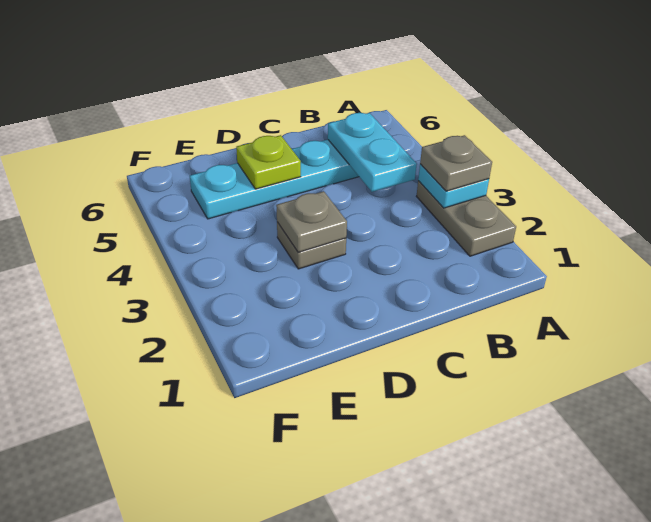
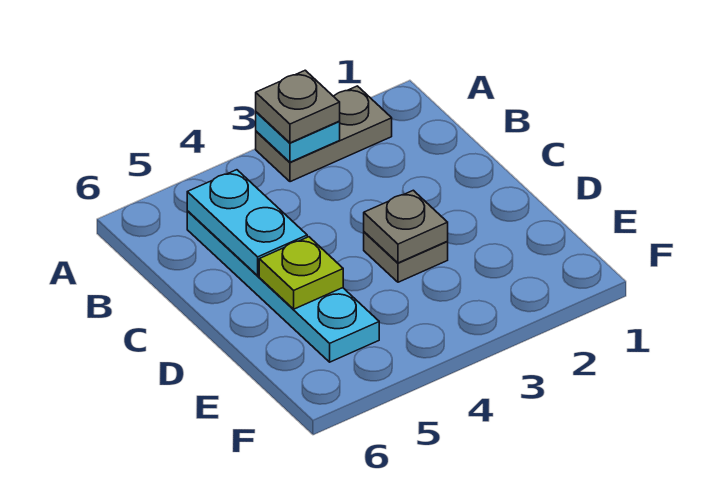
cyan 1x2 plate [328,113,417,192] -> cyan 1x2 plate turned to [187,170,307,275]

